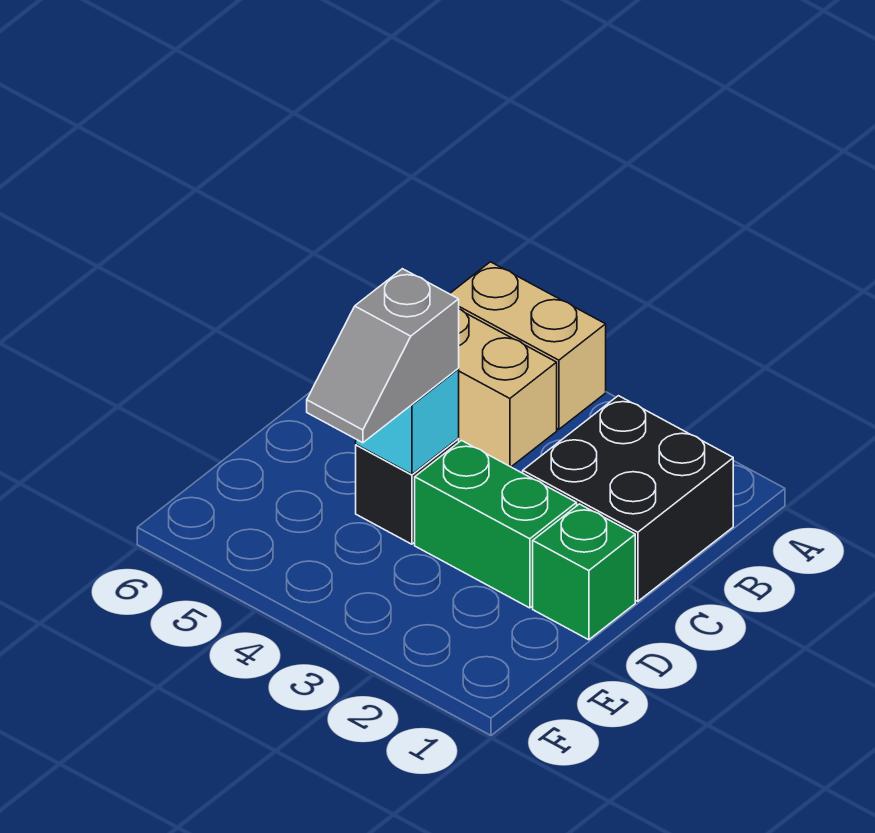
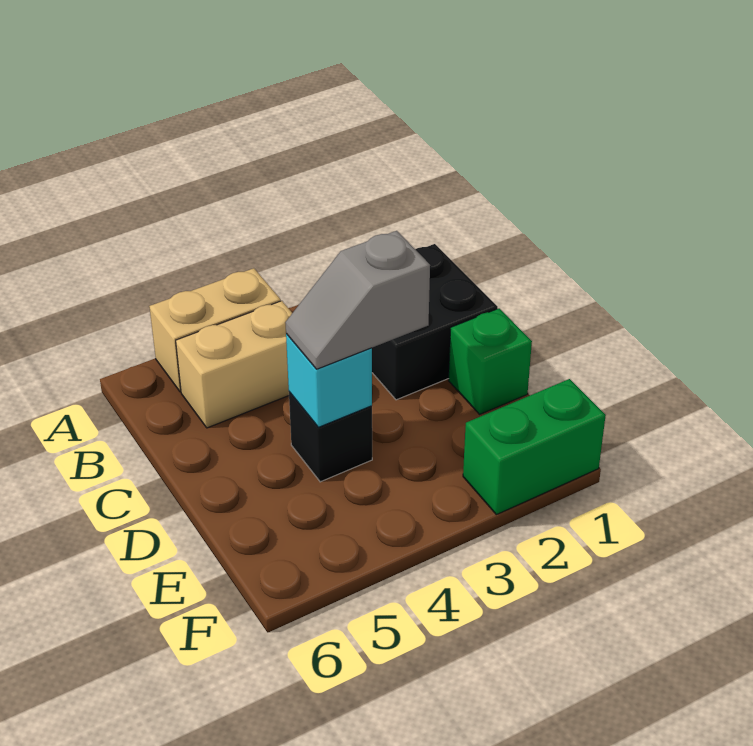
green 1x2 brick [415,441,577,608] -> green 1x2 brick moved to [463,379,606,515]
grey 1x2 slope [307,269,459,443] -> grey 1x2 slope turned to [285,231,430,369]

